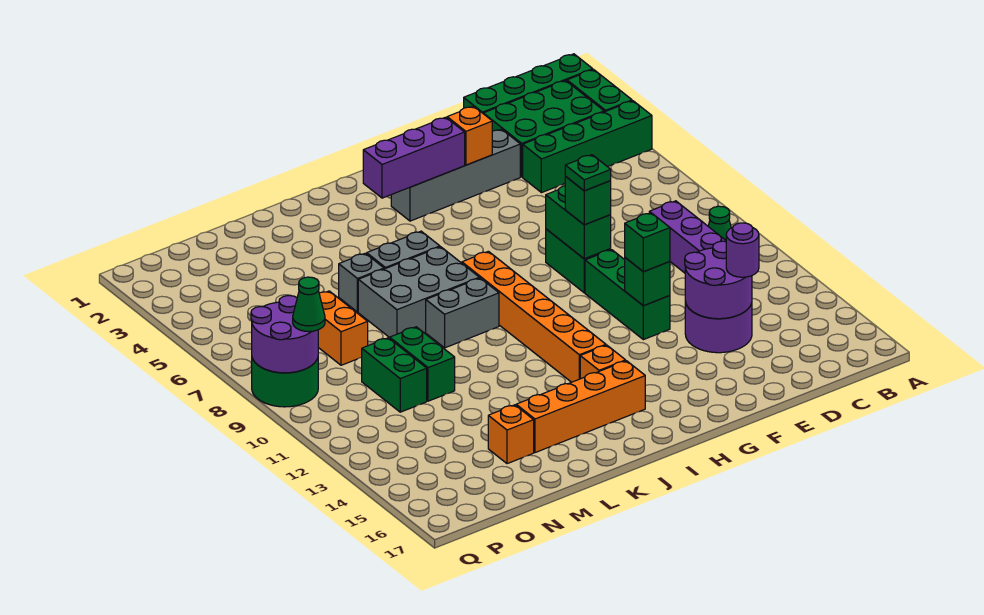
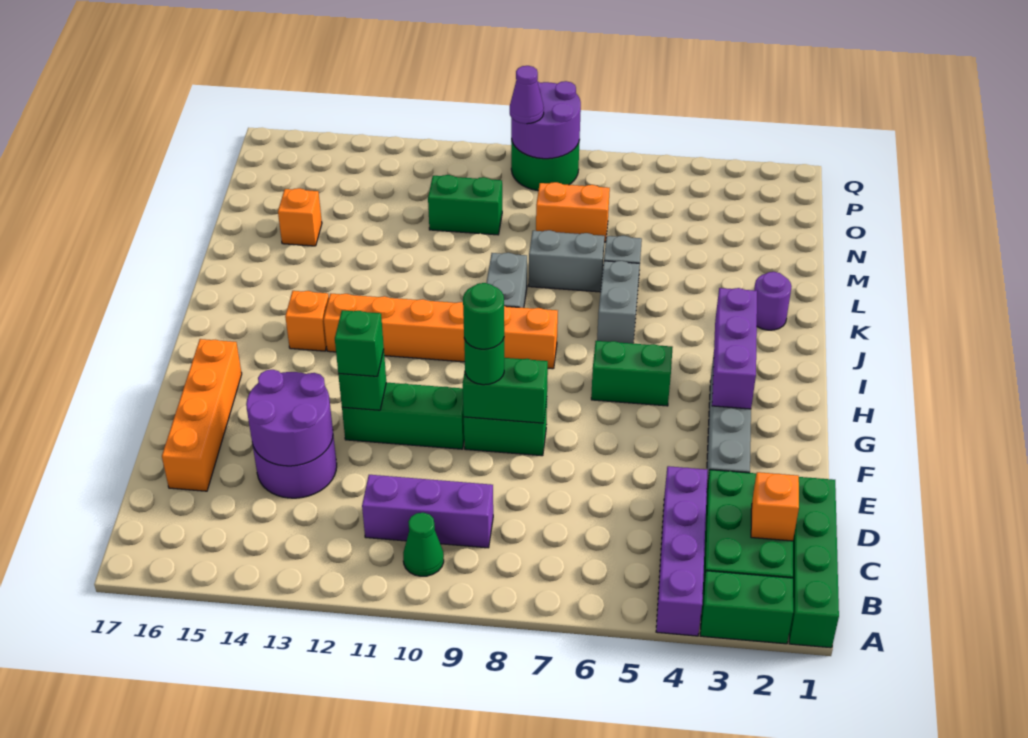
green 1x4 brick [523,101,652,193] -> purple 1x4 brick [656,466,708,636]
purple 1x1 round brick [726,223,759,277] -> purple 1x1 round brick moved to [754,272,792,330]
orange 1x1 brick [447,106,492,165] -> orange 1x1 brick moved to [751,472,799,541]
green 1x1 brick [565,177,611,225] -> green 1x1 round brick [464,338,504,385]
green 1x1 plate [565,155,611,191] -> green 1x1 round brick [463,283,504,349]
orange 1x4 brick [516,361,645,453] -> orange 1x4 brick moved to [162,339,242,491]
grey 2x3 brick [358,247,479,338] -> grey 1x2 brick [529,230,605,292]
green 1x2 brick [390,327,455,401] -> green 1x2 brick moved to [591,341,673,406]
green 1x1 cone [293,277,325,332] -> purple 1x1 cone [510,66,544,124]

